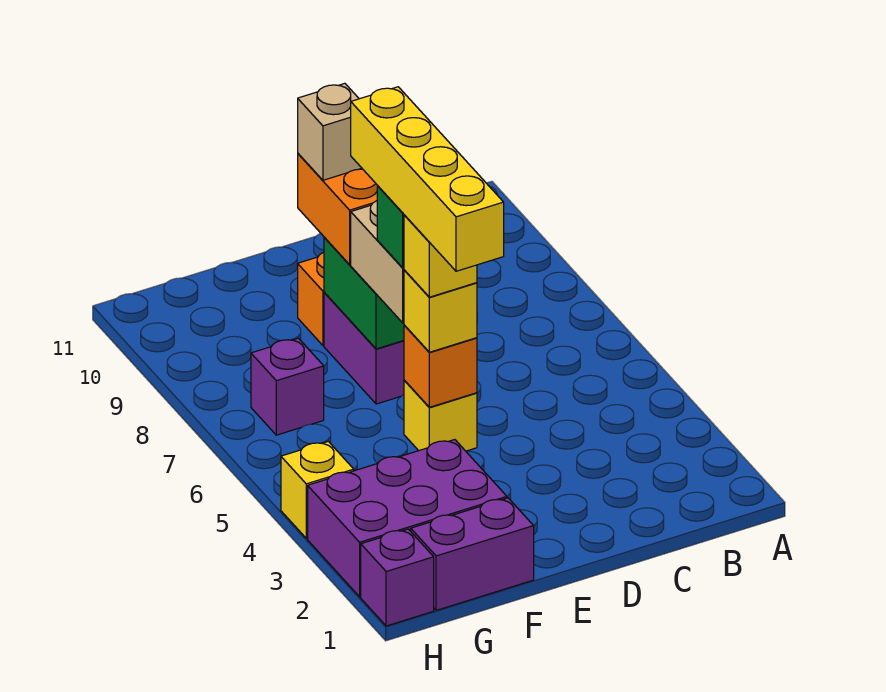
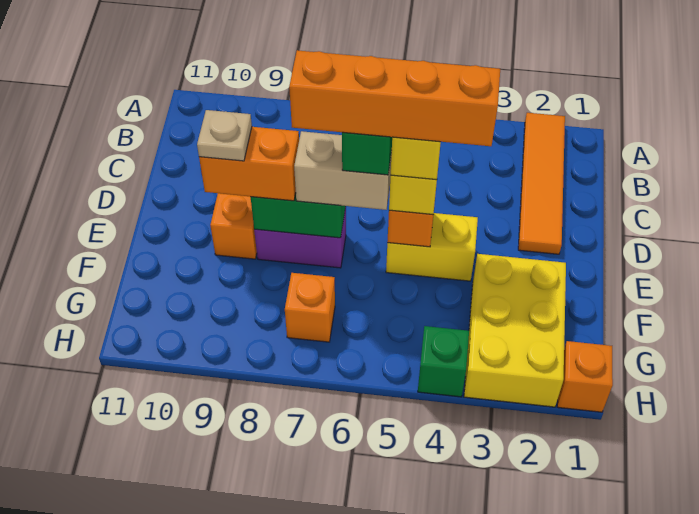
none -> orange 1x4 tile [518,113,565,254]
yellow 1x4 brick [351,87,504,271] -> orange 1x4 brick [289,50,500,146]
yellow 1x1 brick [404,381,477,451] -> yellow 1x2 brick [386,213,478,281]
tan 1x1 brick [298,83,361,180] -> tan 1x1 plate [197,110,252,161]
purple 1x2 brick [411,498,534,610] -> none
purple 2x3 brick [308,440,507,597] -> yellow 2x3 brick [464,254,566,407]
purple 1x1 brick [251,338,324,435] -> orange 1x1 brick [285,273,335,342]
purple 1x1 brick [361,529,434,626] -> orange 1x1 brick [557,341,613,412]
yellow 1x1 brick [281,441,354,538] -> green 1x1 brick [418,326,469,397]

